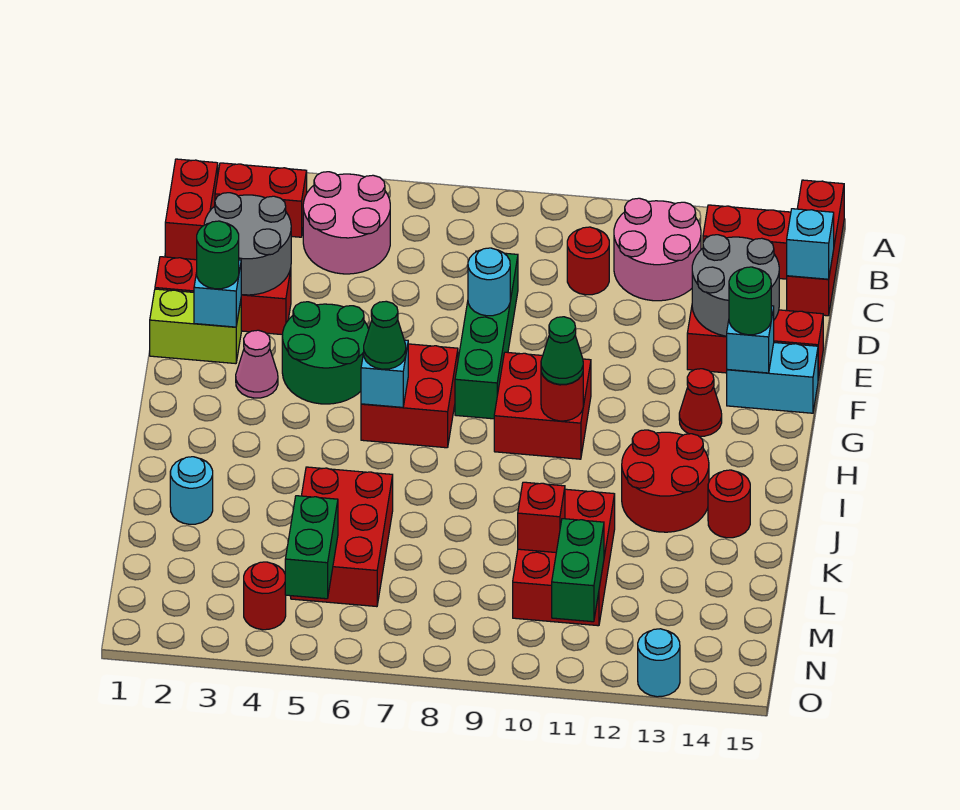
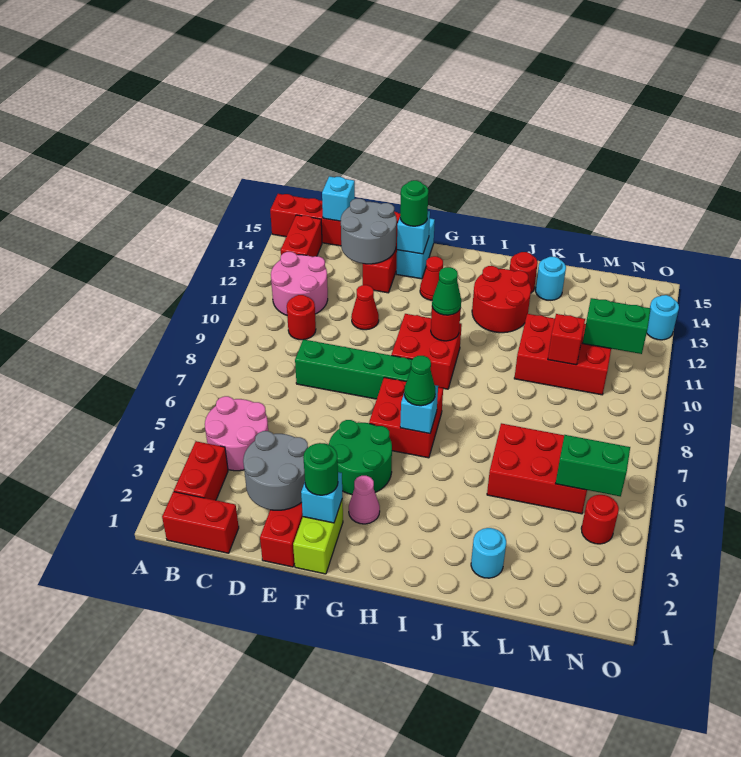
cyan 1x1 round brick [468,248,510,316] -> cyan 1x1 round brick moved to [536,257,566,300]
none -> red 1x1 cone [351,285,379,330]

